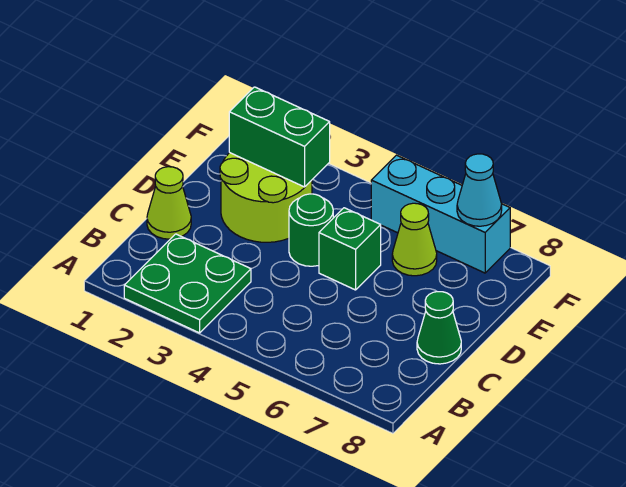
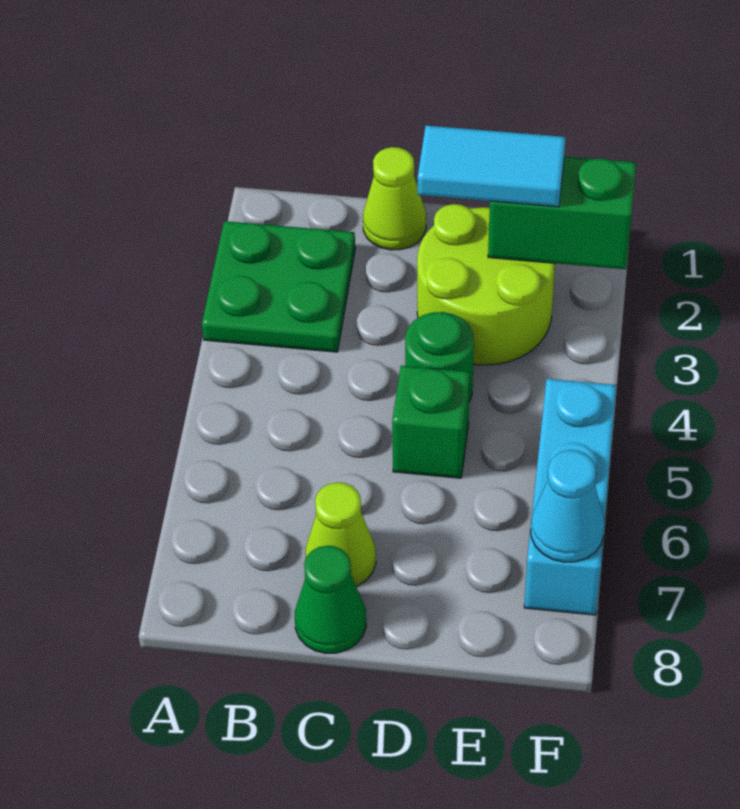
none -> cyan 1x2 tile [418,125,566,207]
green 1x2 brick [229,87,330,187] -> green 1x2 brick turned to [488,156,636,269]
lime 1x1 cone [392,203,437,276] -> lime 1x1 cone moved to [305,482,376,586]

